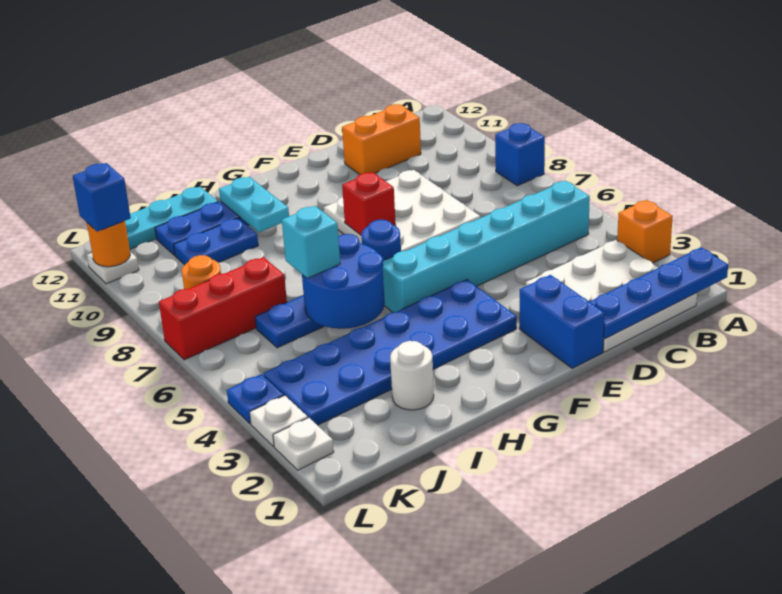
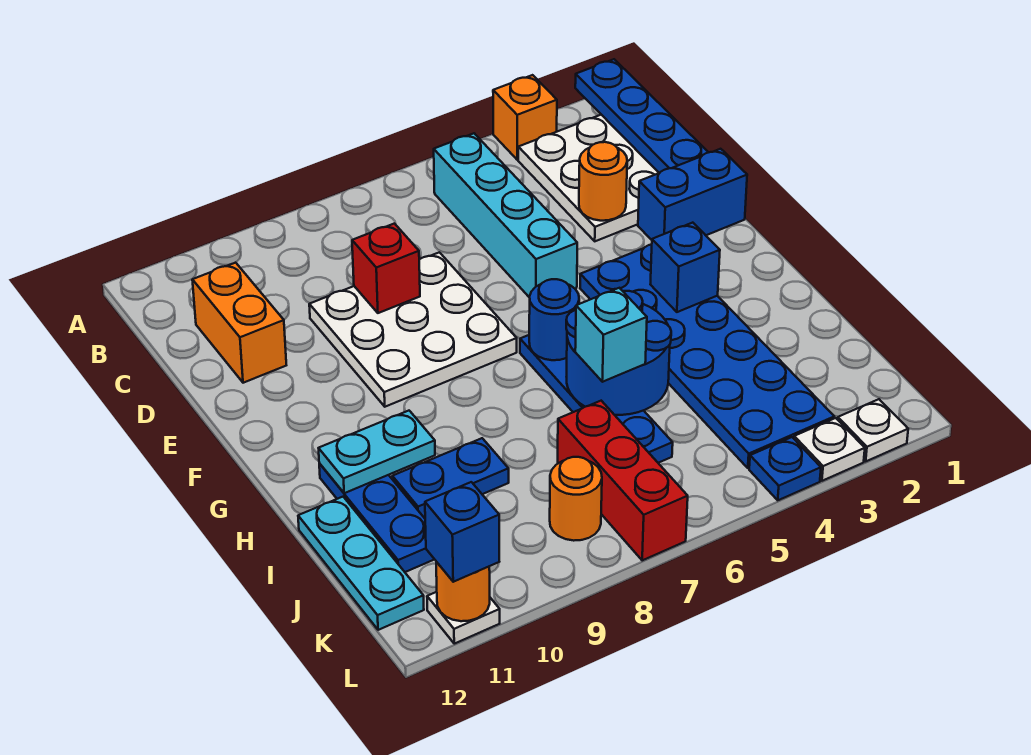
blue 1x1 brick [495,123,545,186] -> blue 1x1 brick moved to [650,223,720,312]
cyan 1x6 brick [383,181,590,312] -> cyan 1x4 brick [434,133,577,298]
none -> orange 1x1 round brick [579,142,627,221]
red 1x1 brick [342,172,396,236] -> red 1x1 brick moved to [352,224,420,313]
white 1x1 round brick [390,341,434,410] -> none
blue 1x2 plate [174,218,258,265] -> blue 1x2 plate turned to [392,438,509,518]

